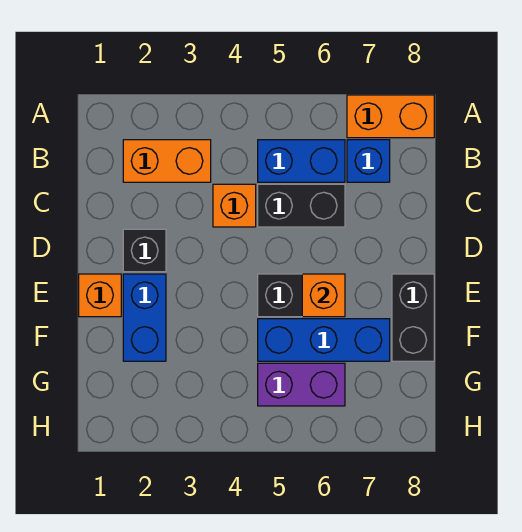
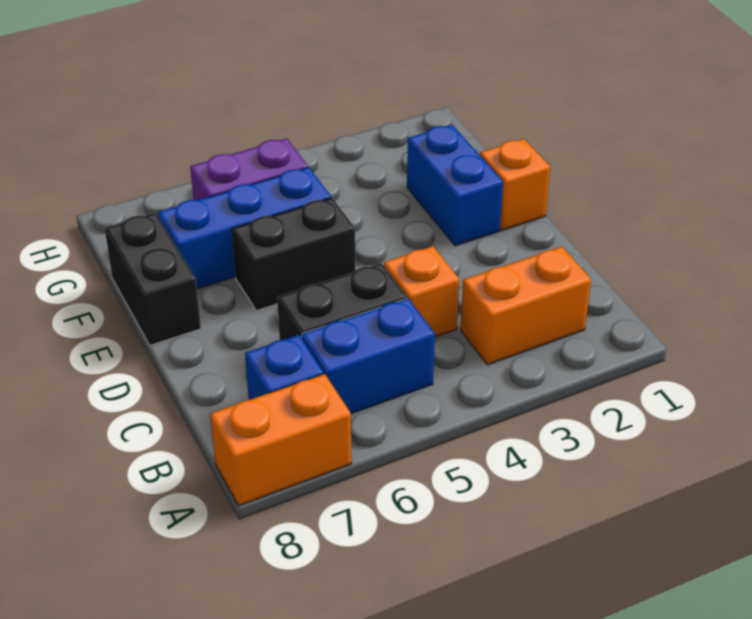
black 1x1 brick [123,229,166,272] -> none
orange 1x1 brick [302,274,345,317] -> none

